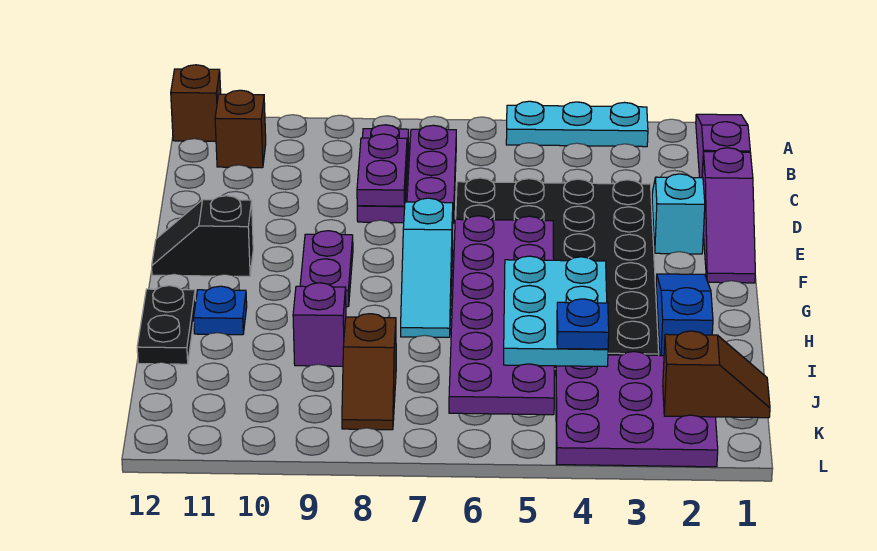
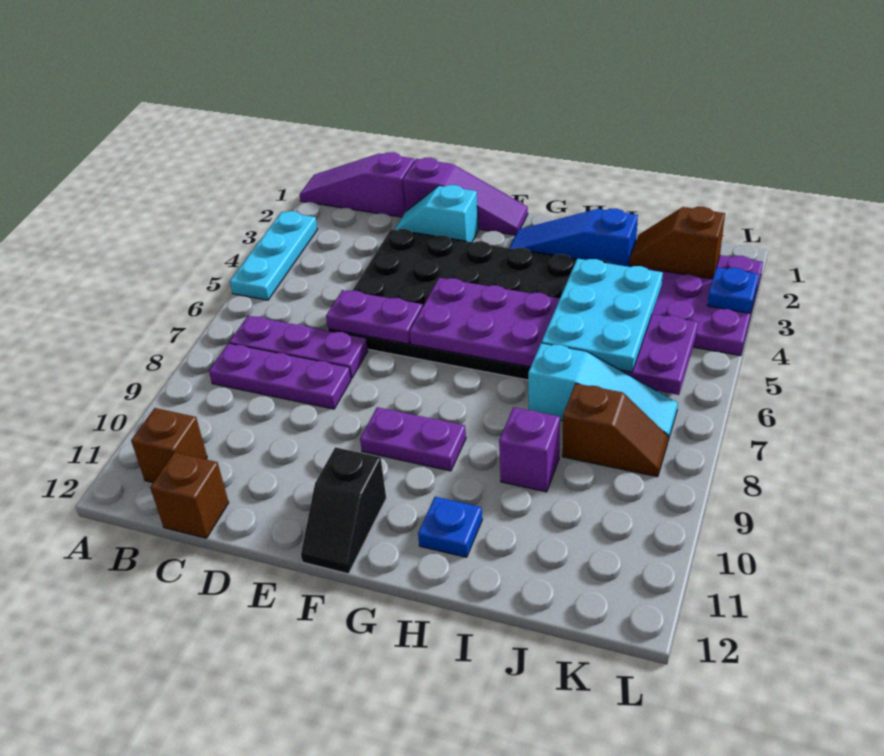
brown 1x1 brick [171,65,221,141] -> brown 1x1 brick moved to [150,452,229,538]
purple 1x2 plate [357,134,407,206] -> purple 1x2 plate moved to [326,290,422,344]
cyan 1x3 slope [401,198,453,337] -> cyan 1x3 slope moved to [528,343,678,440]
cyan 2x3 plate [504,256,608,367] -> cyan 2x3 plate turned to [542,259,663,372]
black 1x2 plate [137,286,196,364] -> none
blue 1x1 plate [557,299,609,349] -> blue 1x1 plate moved to [707,267,759,313]
brown 1x2 slope [663,331,770,418] -> brown 1x2 slope turned to [629,207,725,279]

